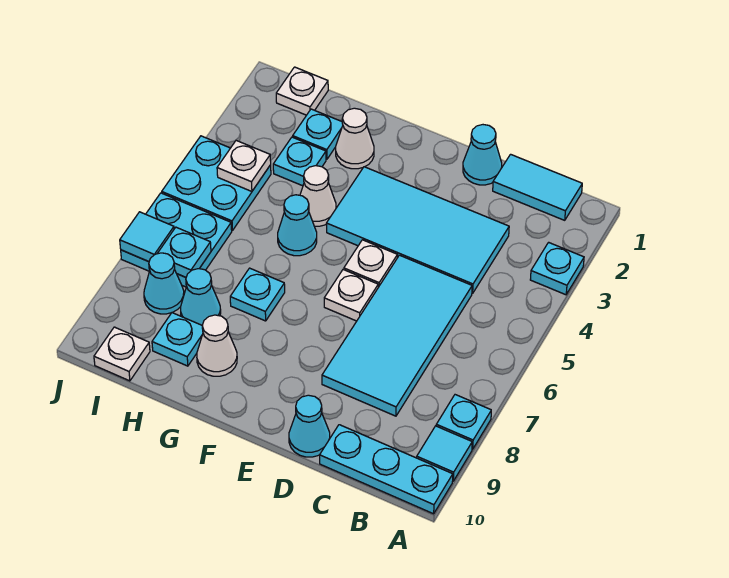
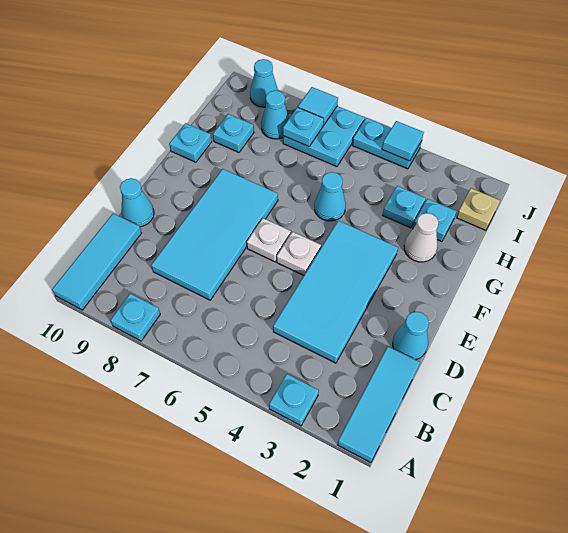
cyan 1x1 tile [417,426,472,481] -> cyan 1x1 tile moved to [382,121,424,161]
cyan 1x3 plate [320,425,453,514] -> cyan 1x3 tile [52,213,141,310]
cyan 1x2 tile [493,154,582,220] -> cyan 1x3 tile [337,347,420,463]
cyan 2x4 tile [322,255,472,416] -> cyan 2x4 tile turned to [151,169,278,300]
white 1x1 cone [300,166,336,226] -> none
cyan 1x1 plate [230,268,285,321] -> cyan 1x1 plate moved to [169,123,212,162]
white 1x1 cone [197,315,237,376] -> none
cyan 1x1 cone [181,268,221,325] -> cyan 1x1 cone moved to [250,59,278,107]
white 1x1 plate [276,67,328,115] -> tan 1x1 plate [456,188,500,230]
cyan 2x2 plate [162,136,271,231] -> cyan 1x2 plate [352,118,422,169]
white 1x1 plate [217,141,271,191] -> none
white 1x1 plate [94,327,150,381] -> none

